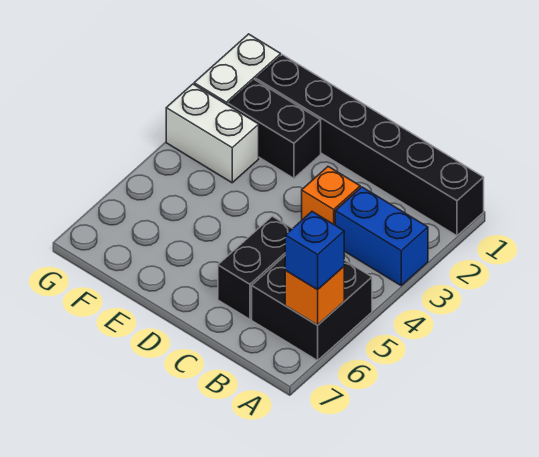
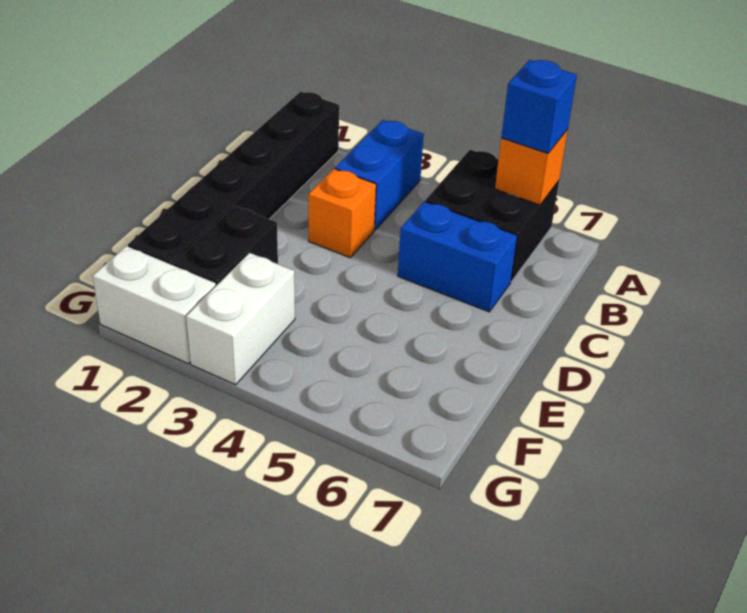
black 1x2 brick [218,216,293,319] -> blue 1x2 brick [398,202,517,312]

